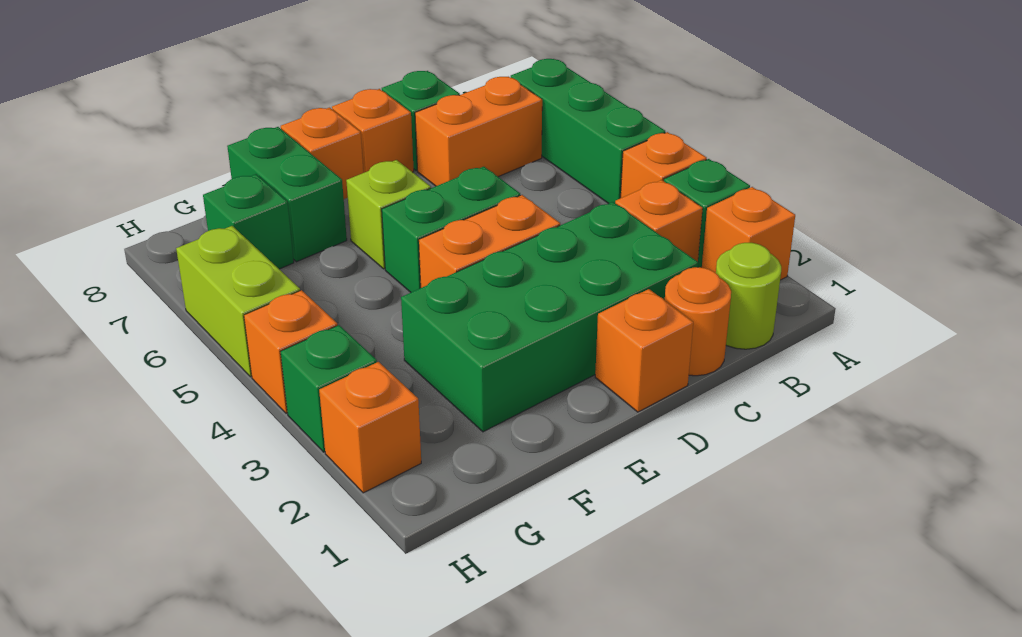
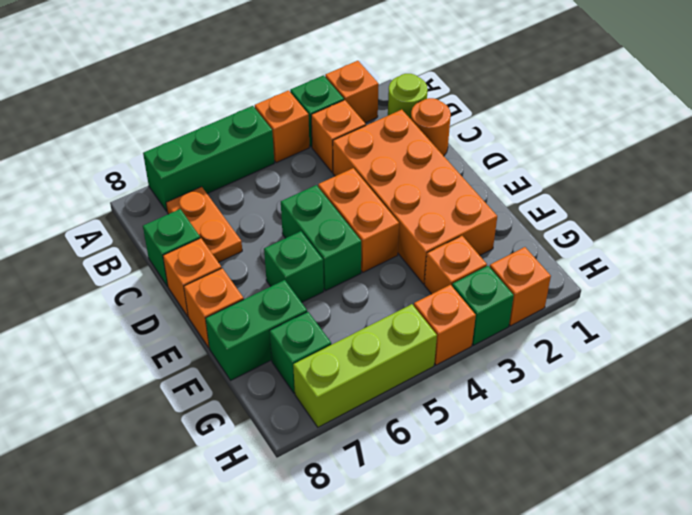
orange 1x2 brick [415,77,542,186] -> orange 1x2 plate [166,187,242,262]
green 2x4 brick [401,202,698,432] -> orange 2x4 brick [333,110,497,284]
orange 1x1 brick [595,289,693,412] -> orange 1x1 brick moved to [424,236,487,294]
lime 1x1 brick [346,160,431,269] -> green 1x1 brick [264,231,324,302]
lime 1x2 brick [176,226,300,377] -> lime 1x3 brick [293,304,437,427]

